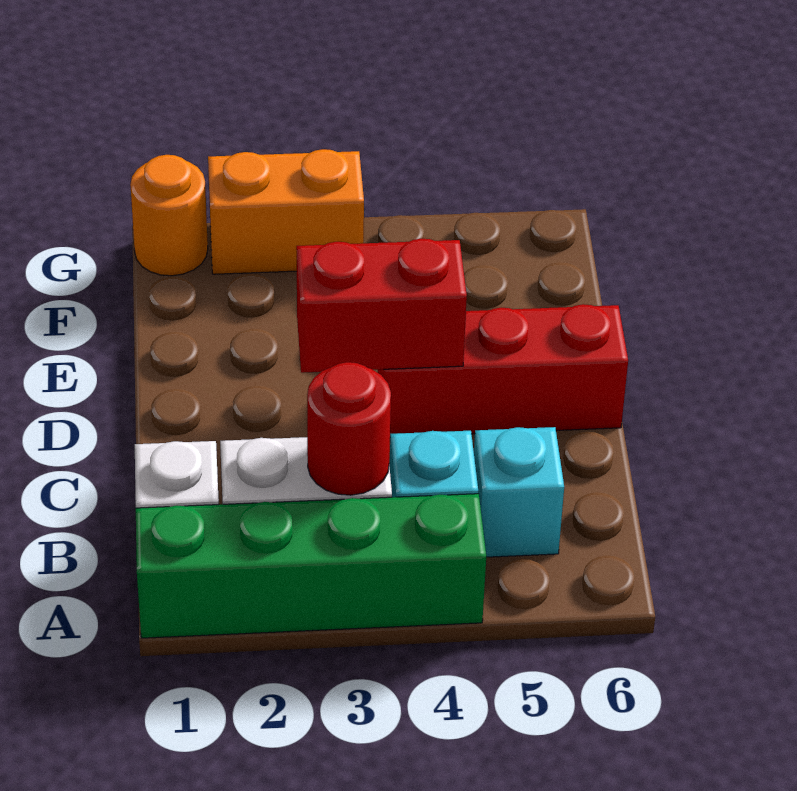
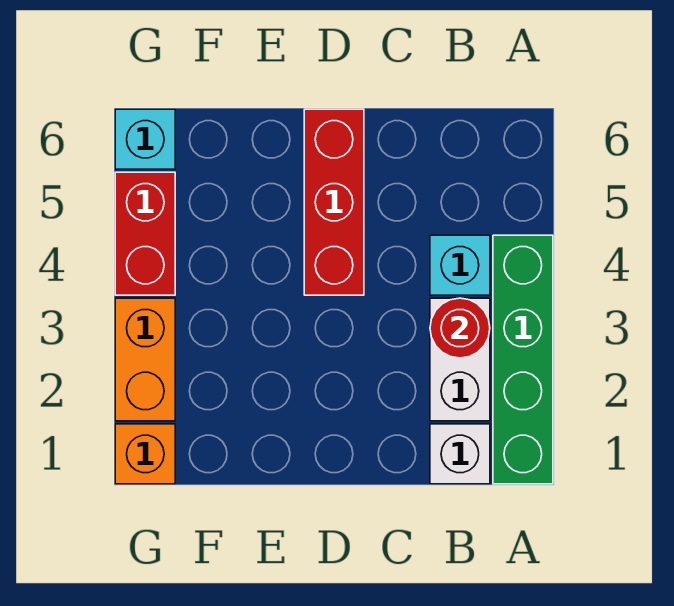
cyan 1x1 brick [474,427,564,557] -> cyan 1x1 brick moved to [115,109,175,169]
red 1x2 brick [296,238,467,373] -> red 1x2 brick moved to [115,172,175,295]
orange 1x1 round brick [130,155,208,276] -> orange 1x1 brick [115,424,175,484]

